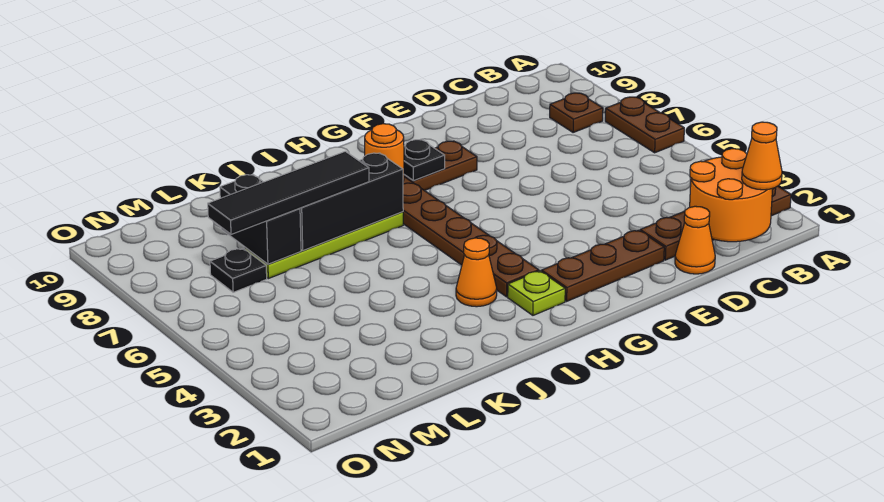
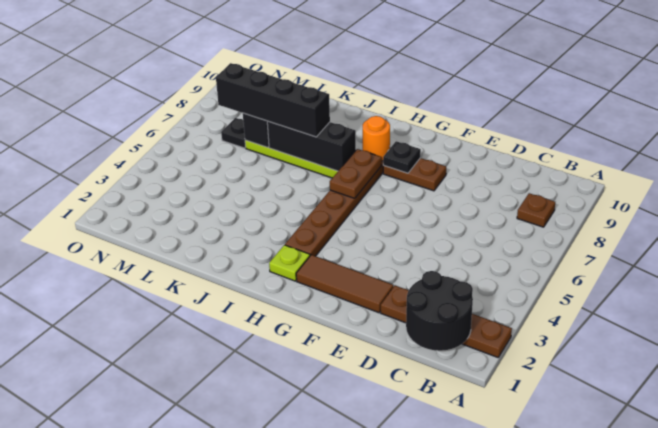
brown 1x2 plate [605,97,684,153] -> brown 1x2 plate moved to [330,149,382,198]
orange 2x2 round brick [690,149,773,242] -> black 2x2 round brick [406,271,473,351]
orange 1x1 cone [742,122,782,190] -> none
orange 1x1 cone [675,206,715,274] -> none
brown 1x3 plate [542,230,664,301] -> brown 1x3 tile [296,255,393,313]
orange 1x1 cone [456,238,497,307] -> none
black 1x4 tile [208,151,369,234] -> black 1x4 brick [216,63,330,137]

